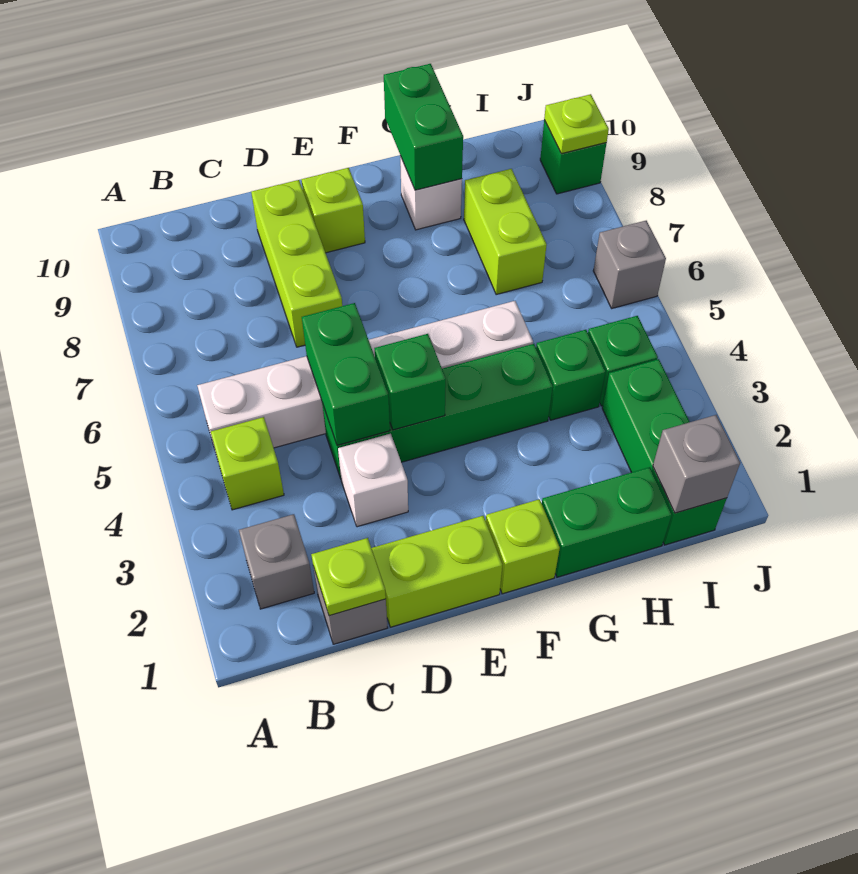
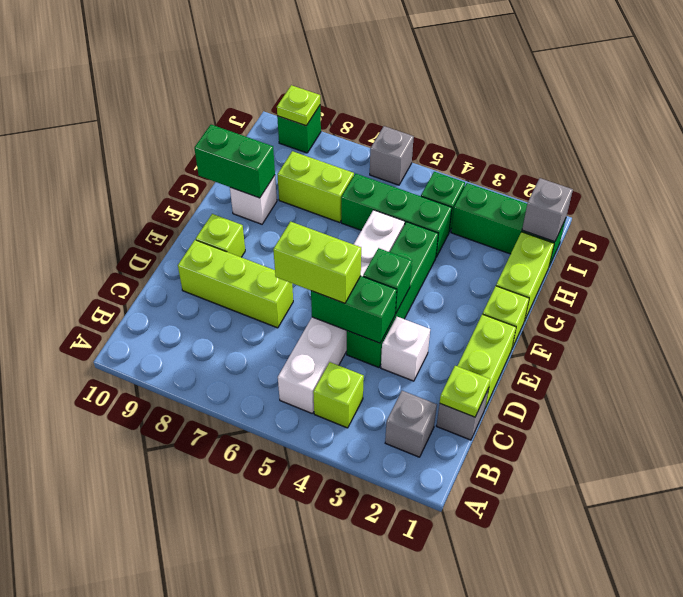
none -> lime 1x2 brick [273,221,361,303]
green 1x2 brick [542,467,672,577] -> lime 1x2 brick [496,232,554,319]
green 1x1 brick [536,330,606,420] -> green 1x3 brick [341,174,452,257]

